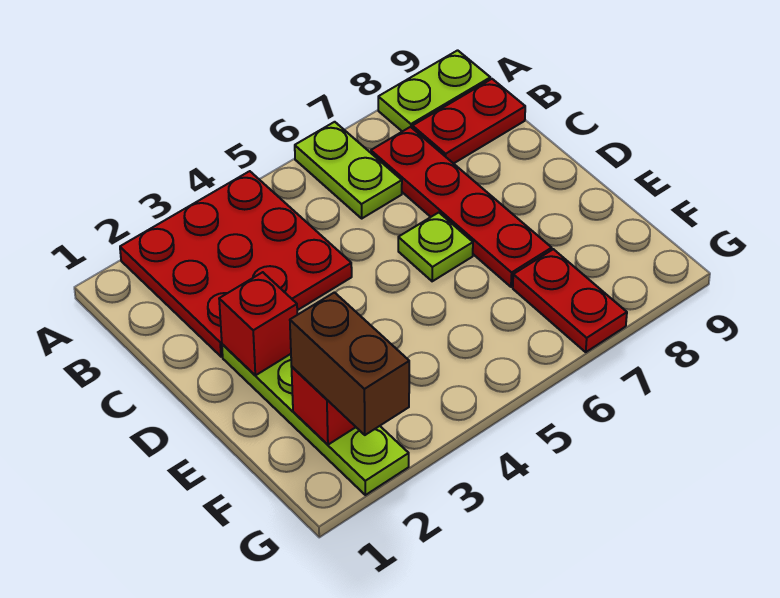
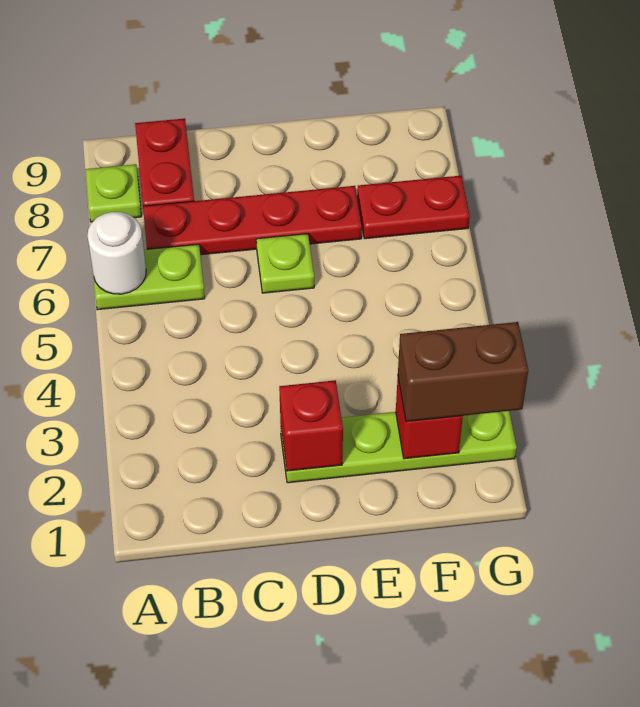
red 3x3 plate [120,171,352,357] -> none
none -> white 1x1 round brick [87,212,146,294]
lime 1x2 plate [378,50,490,132] -> lime 1x1 plate [86,164,142,222]

